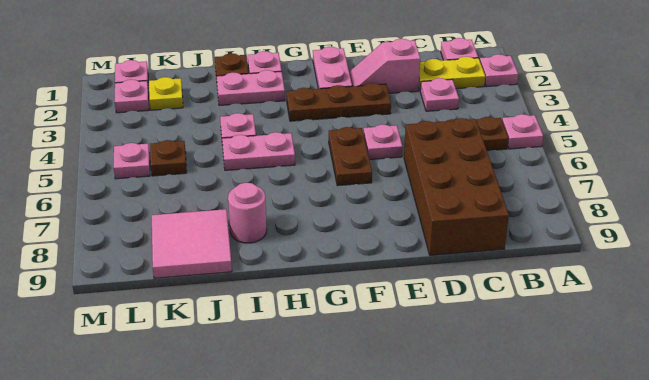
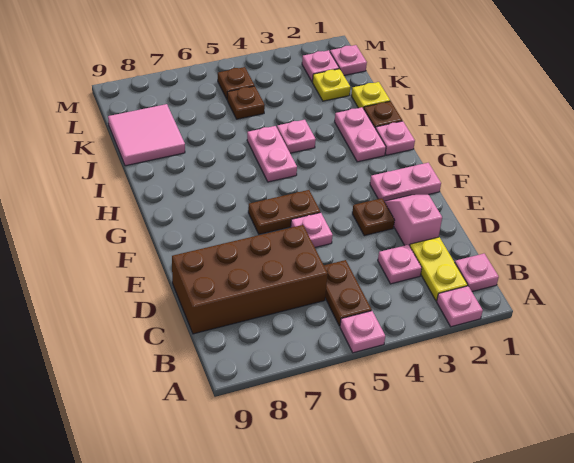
brown 1x3 plate [286,83,391,121] -> brown 1x1 plate [352,198,395,236]
pink 1x1 round brick [228,183,267,243] -> none
none -> yellow 1x1 plate [351,82,390,108]
pink 1x1 plate [114,143,150,179] -> brown 1x1 plate [218,67,254,99]

